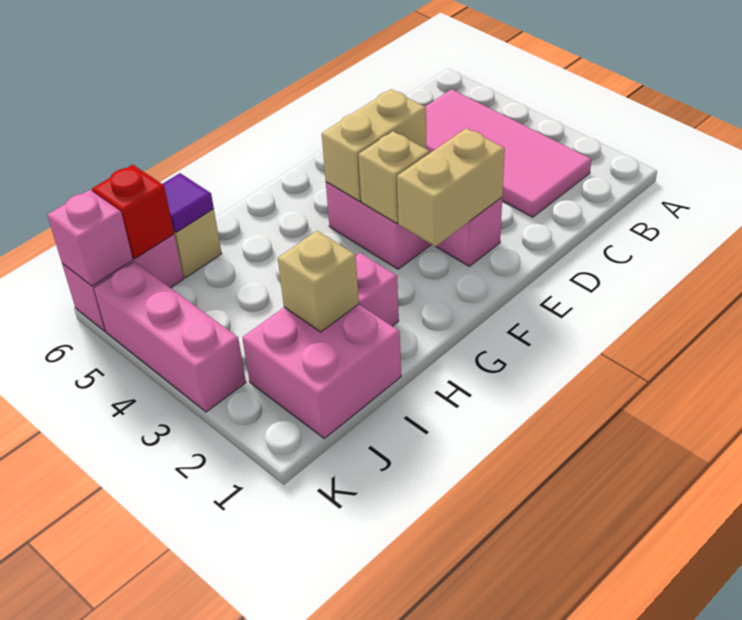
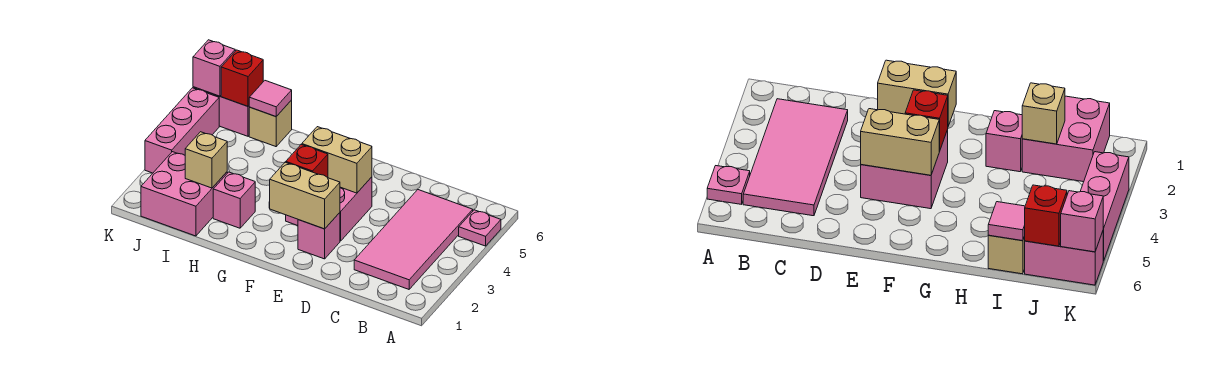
none -> pink 1x1 plate [459,210,501,246]
tan 1x1 brick [358,131,430,223] -> red 1x1 brick [286,144,328,178]
purple 1x1 tile [163,173,214,232] -> pink 1x1 tile [249,81,292,117]

